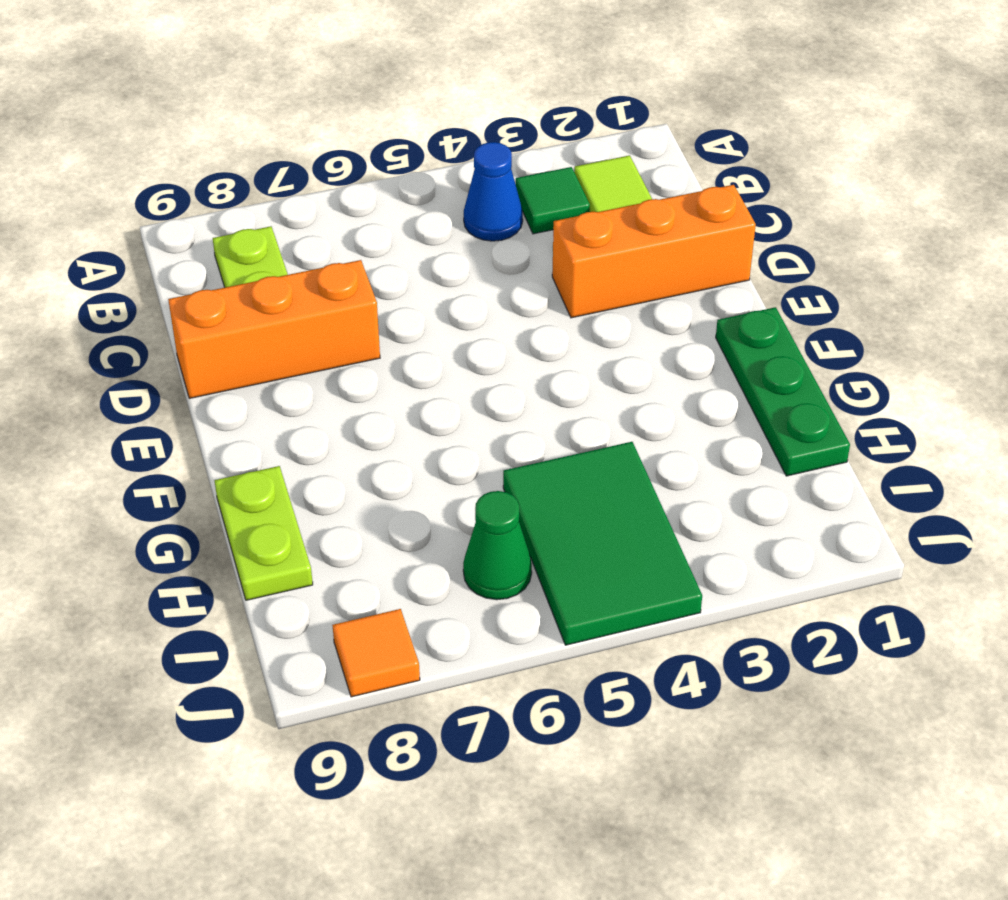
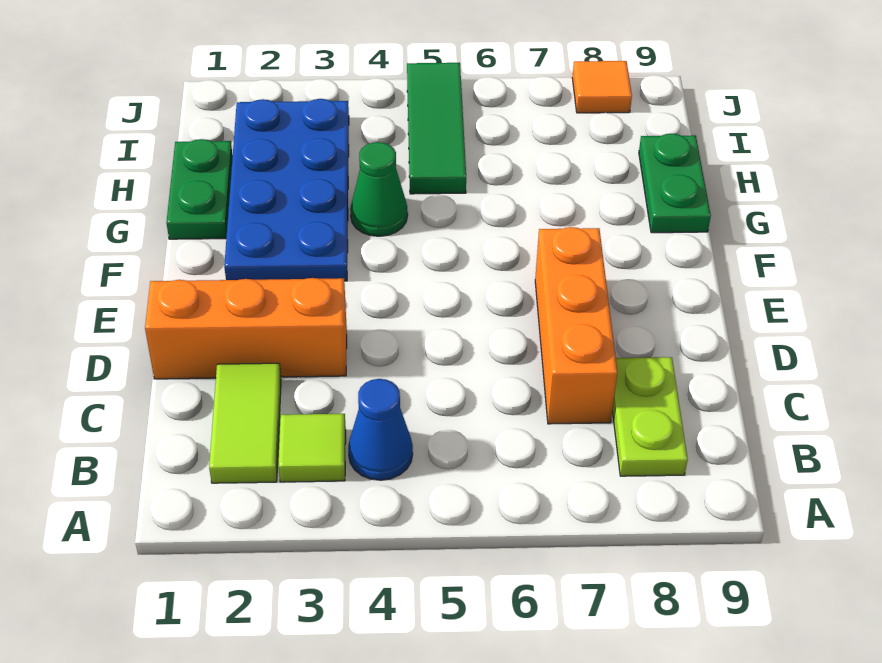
green 1x1 tile [516,167,590,234] -> lime 1x1 tile [278,414,346,482]
orange 1x3 brick [168,260,380,398] -> orange 1x3 brick turned to [535,227,617,424]
green 1x3 plate [716,307,850,476] -> green 1x2 plate [166,139,233,239]
none -> blue 2x4 plate [224,99,349,281]
lime 1x2 plate [215,466,313,600] -> green 1x2 plate [639,134,711,233]
green 2x3 tile [503,442,702,645] -> green 1x3 tile [407,63,466,194]
green 1x1 cone [463,491,532,600] -> green 1x1 cone moved to [350,142,408,236]

